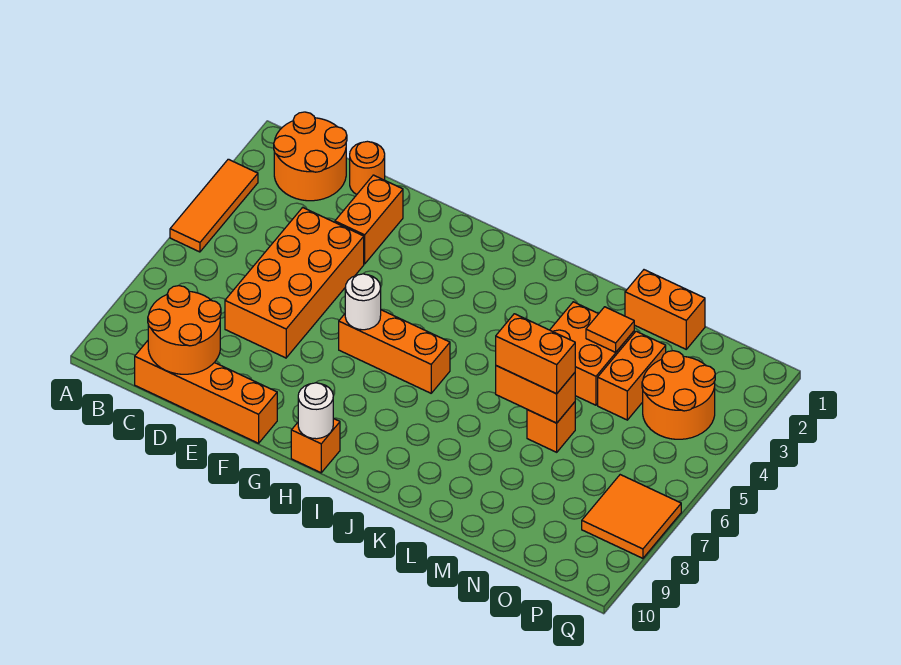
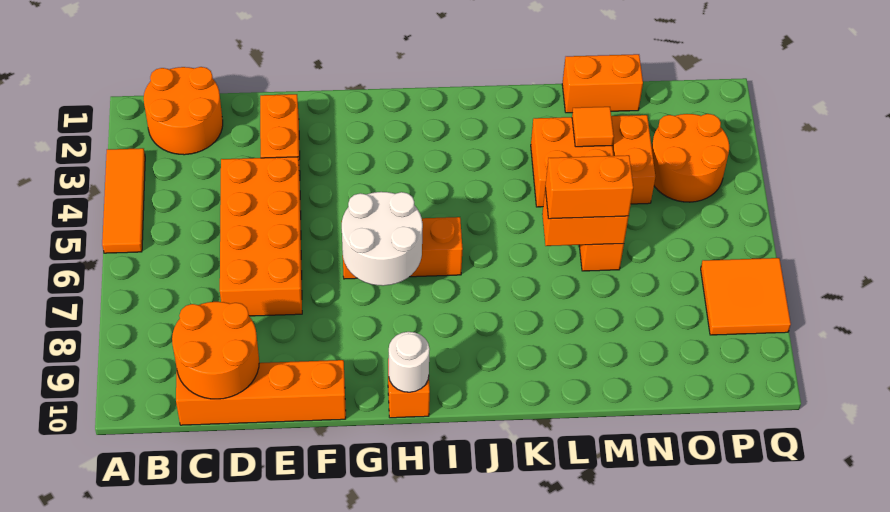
orange 1x1 round brick [350,141,385,194] -> none
white 1x1 round brick [345,274,381,330] -> white 2x2 round brick [342,192,423,286]

